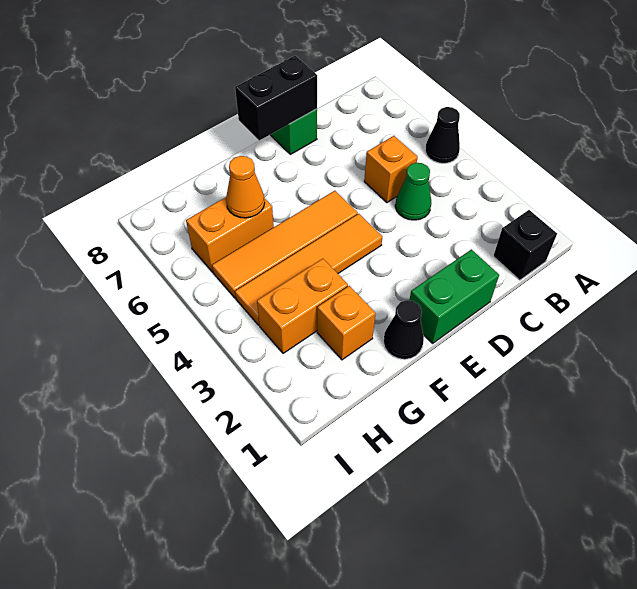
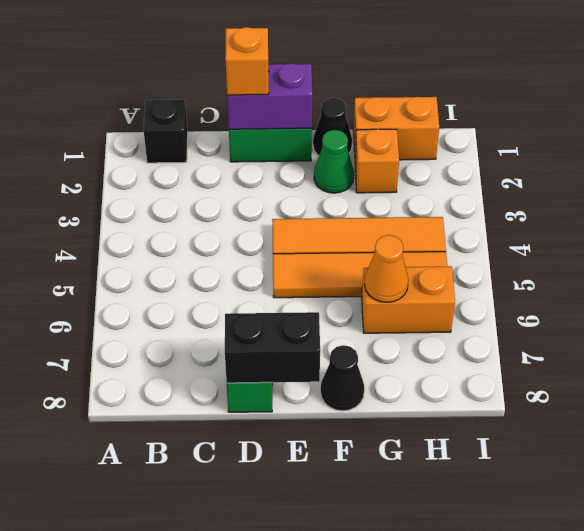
black 1x1 cone [425,107,460,163] -> black 1x1 cone moved to [320,345,364,411]
green 1x1 cone [395,163,431,220] -> green 1x1 cone moved to [314,130,354,193]
orange 1x1 brick [364,136,418,203] -> orange 1x1 brick moved to [225,27,269,95]
none -> purple 1x2 brick [227,63,312,129]
orange 1x2 brick [257,259,348,353] -> orange 1x2 brick moved to [353,97,439,160]

